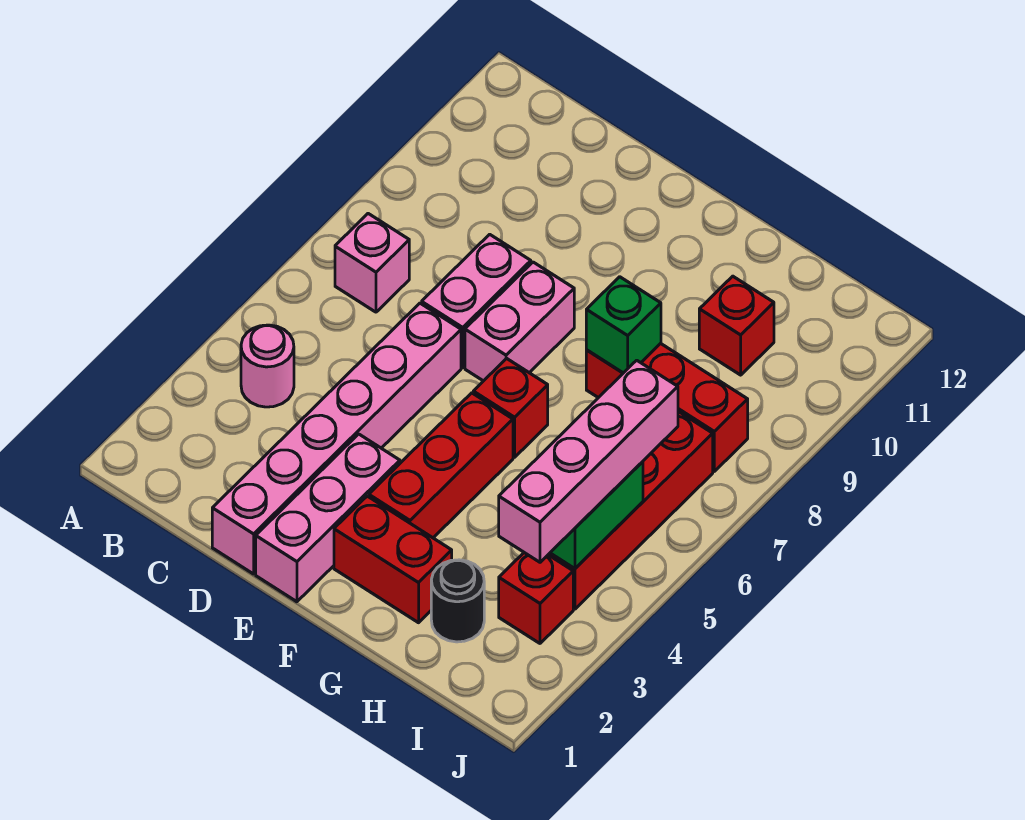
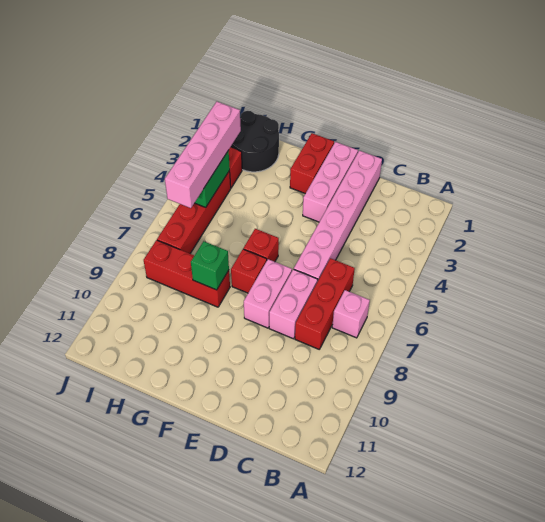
pink 1x1 round brick [241,325,294,407] -> none
red 1x2 brick [334,496,452,623] -> red 1x2 brick turned to [290,133,334,194]
red 1x3 brick [369,393,513,538] -> red 1x3 brick moved to [295,258,355,349]
black 1x1 round brick [431,560,484,642] -> black 2x2 round brick [231,111,279,172]
red 1x1 brick [699,276,774,375] -> red 1x1 brick moved to [231,249,267,293]

